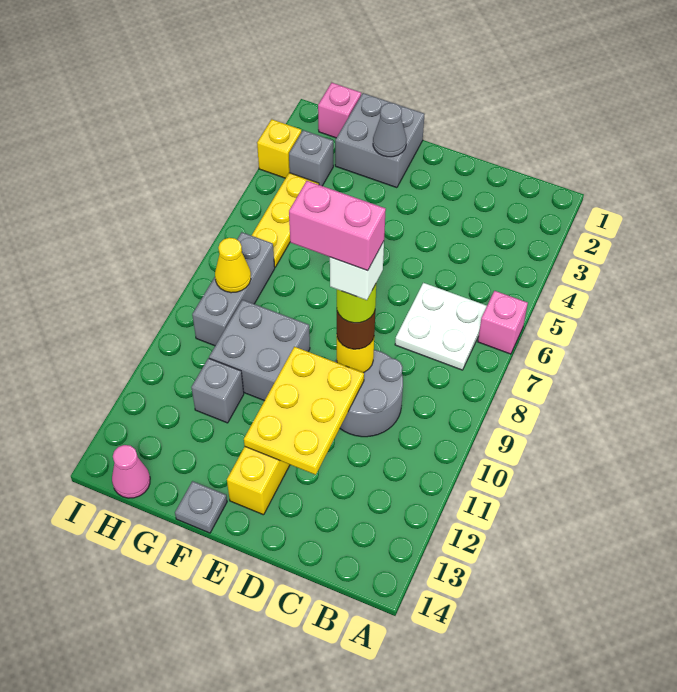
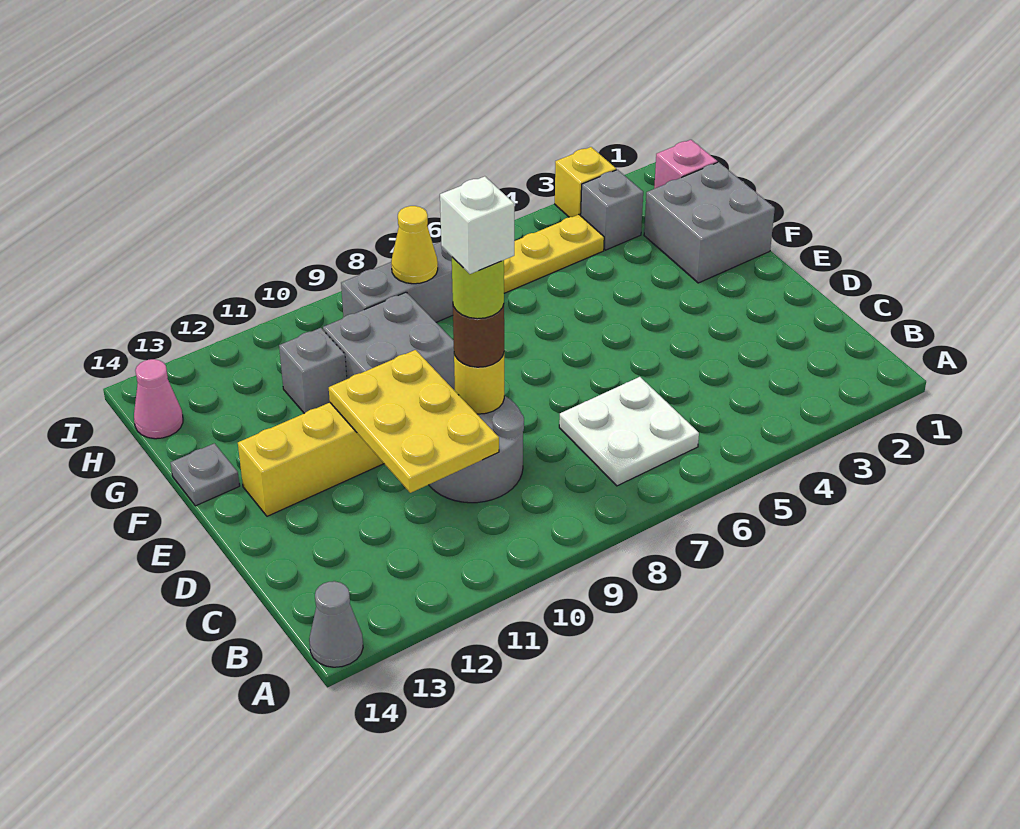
pink 1x1 brick [478,291,528,354] -> none
pink 1x2 brick [289,181,386,271] -> none
yellow 2x3 plate [244,347,364,475] -> yellow 2x3 plate turned to [329,350,499,493]
grey 1x1 cone [373,103,406,157] -> grey 1x1 cone moved to [309,581,363,667]

